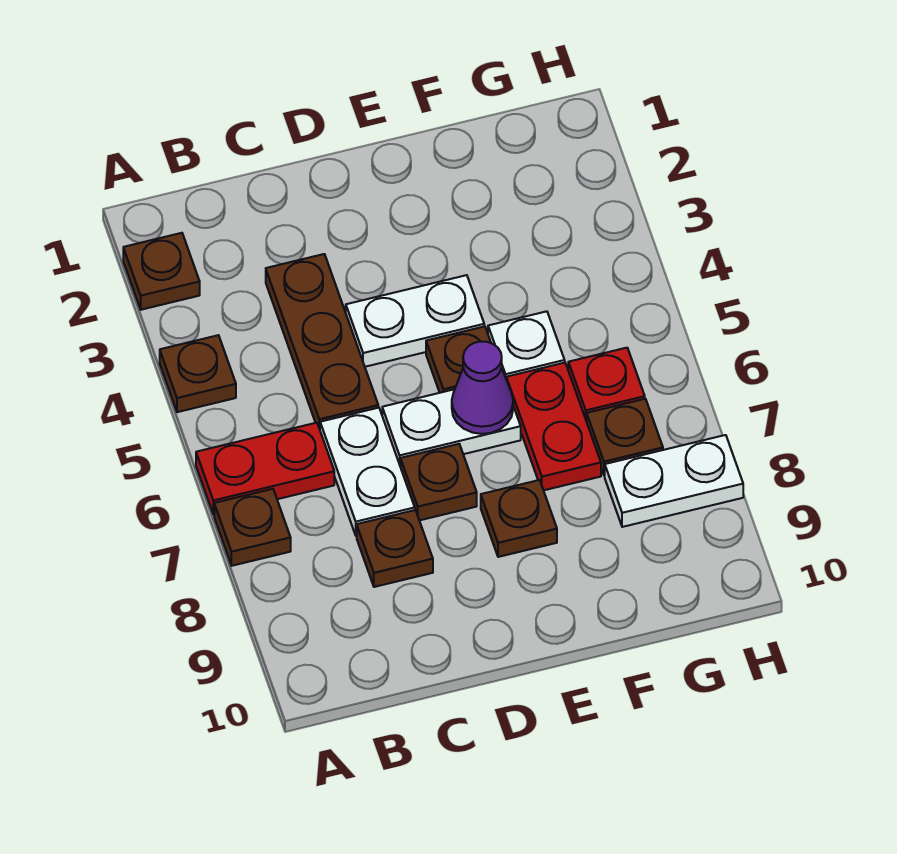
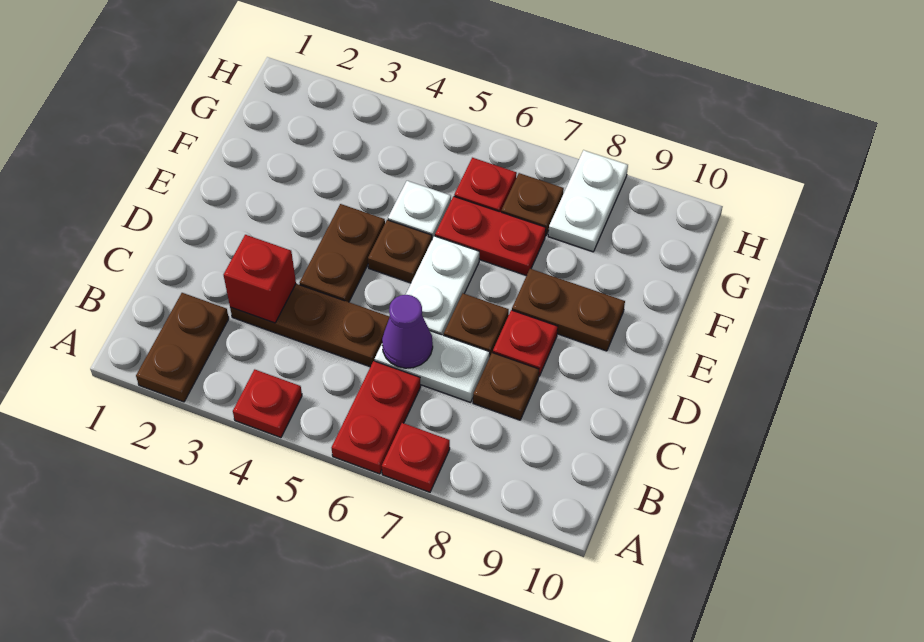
brown 1x1 plate [123,233,200,310] -> brown 1x2 plate [136,293,229,402]
brown 1x1 plate [160,335,236,412] -> red 1x1 plate [233,369,302,438]
brown 1x1 plate [214,489,291,566] -> red 1x1 plate [382,423,450,492]
none -> red 1x1 brick [224,235,296,323]
white 1x2 plate [346,275,484,367] -> brown 1x2 plate [300,204,385,302]
none -> red 1x1 plate [493,310,558,376]
purple 1x1 cone [452,341,513,434] -> purple 1x1 cone moved to [382,295,433,368]
brown 1x1 plate [481,480,557,557] -> brown 1x2 plate [512,269,625,351]

